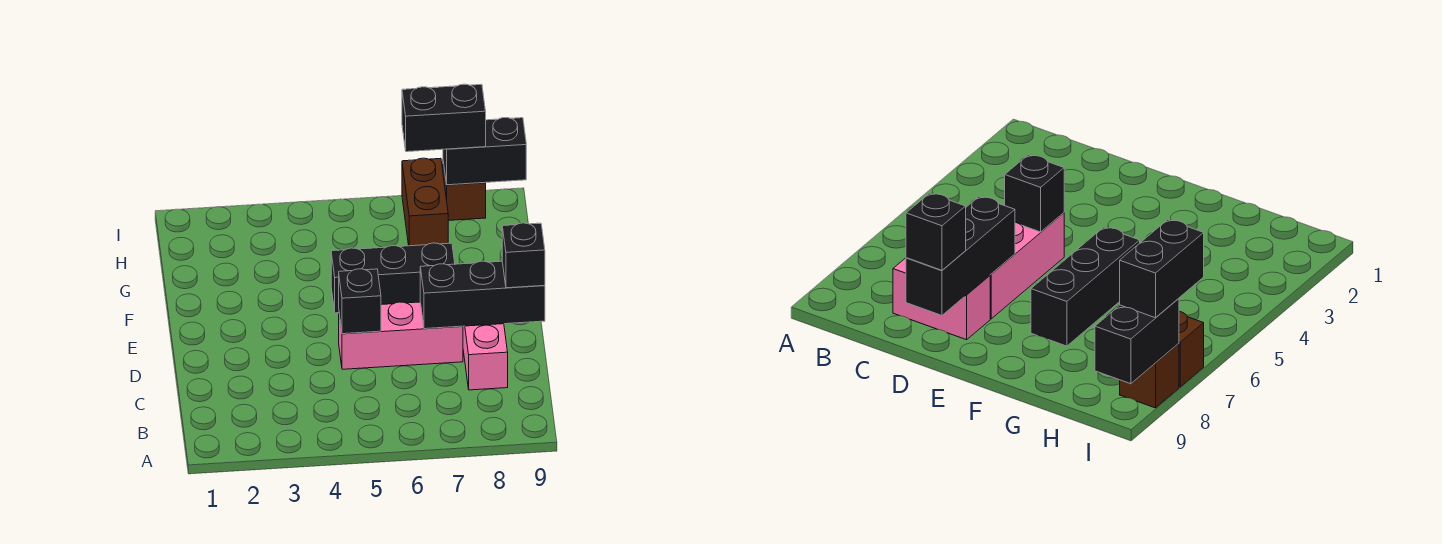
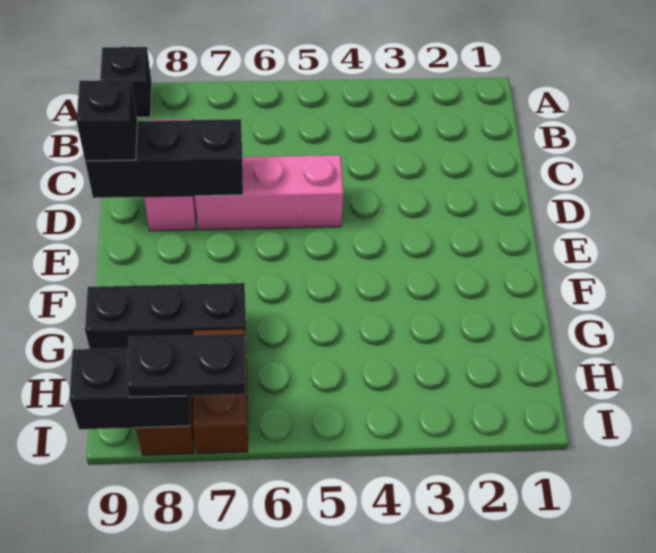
black 1x1 brick [339,269,381,334] -> black 1x1 brick moved to [100,47,152,117]
black 1x3 brick [331,243,455,313] -> black 1x3 brick moved to [85,283,246,349]
black 1x2 brick [402,84,486,152] -> black 1x2 plate [127,334,245,397]

